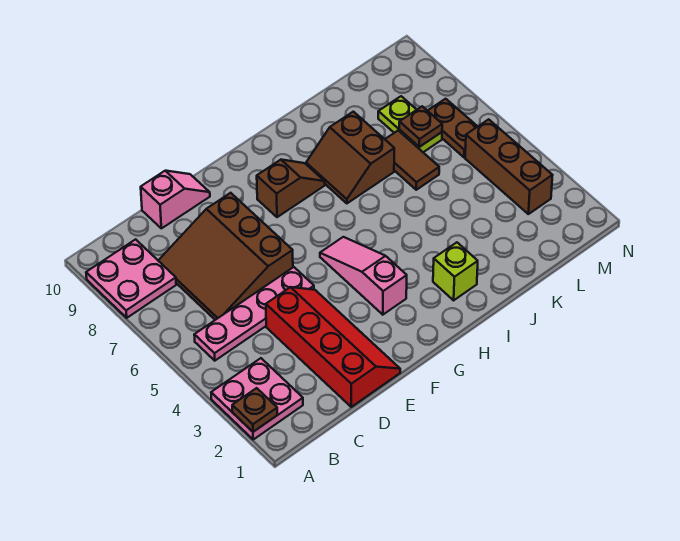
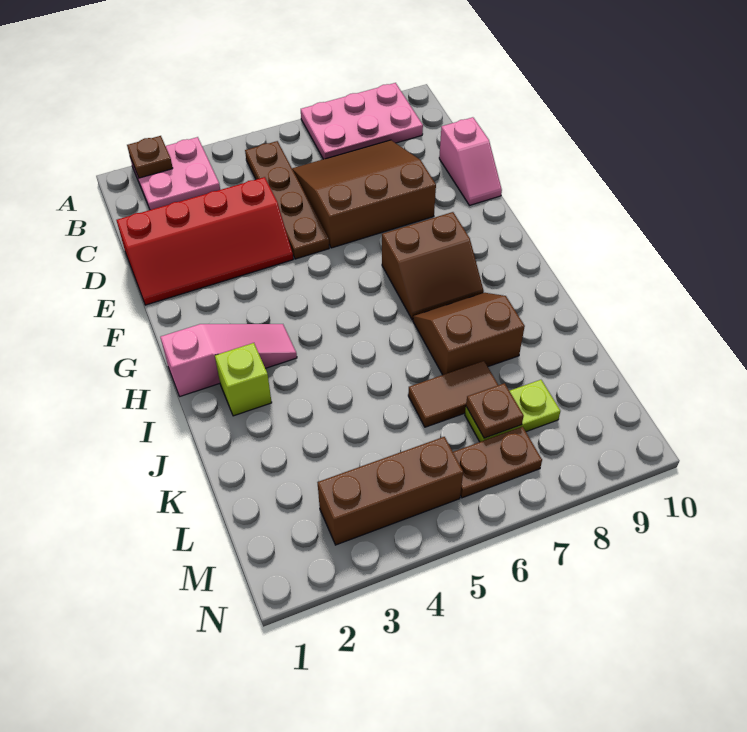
pink 2x2 plate [86,239,176,318] -> pink 2x3 plate [301,83,423,159]
pink 1x4 plate [194,267,314,361] -> brown 1x4 plate [245,141,329,259]
pink 1x3 slope [320,237,407,315] -> pink 1x3 slope moved to [160,324,297,396]
brown 1x2 slope [257,160,325,217] -> brown 2x2 slope [382,212,484,320]

